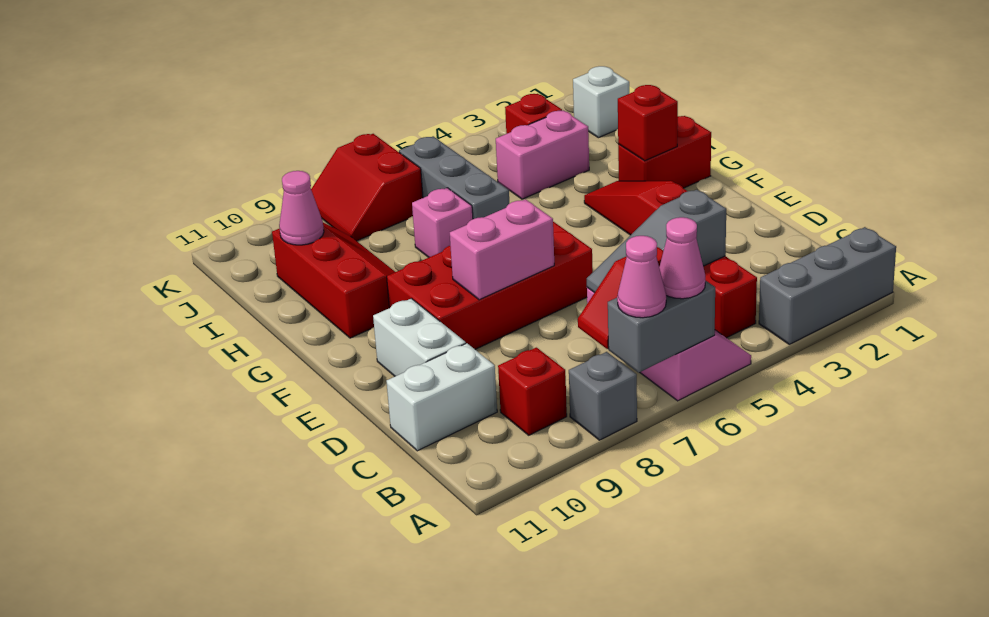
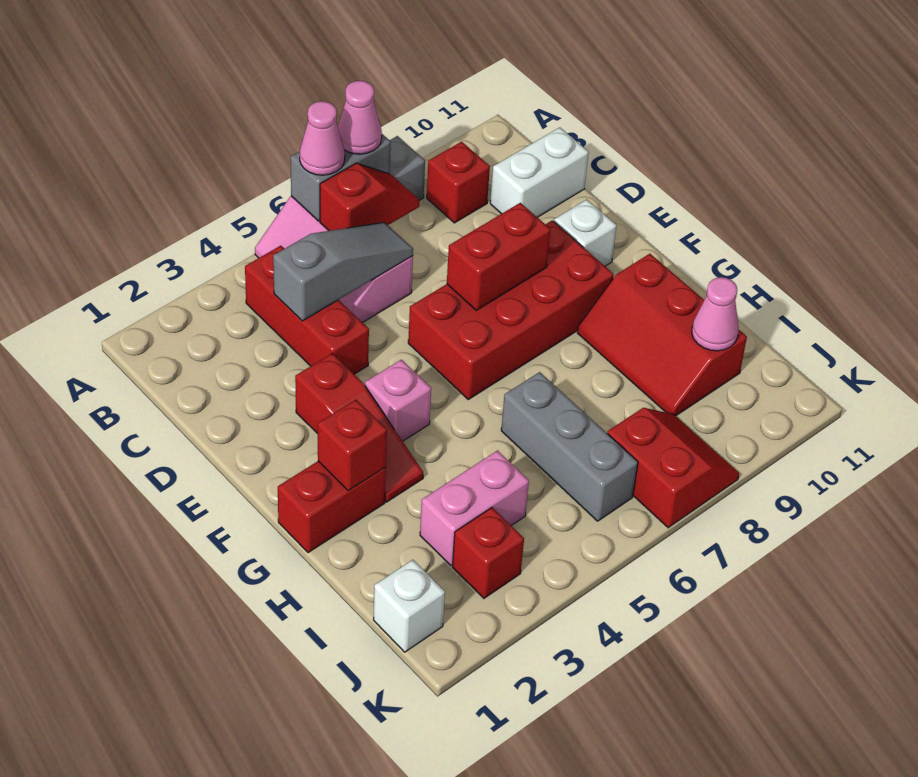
grey 1x3 brick [759,227,896,344] -> none
white 1x2 brick [373,298,466,376] -> white 1x1 brick [554,200,617,266]
pink 1x2 brick [450,199,554,300] -> red 1x2 brick [447,203,551,310]
pink 1x1 brick [412,188,473,257] -> pink 1x1 brick moved to [365,360,431,441]

